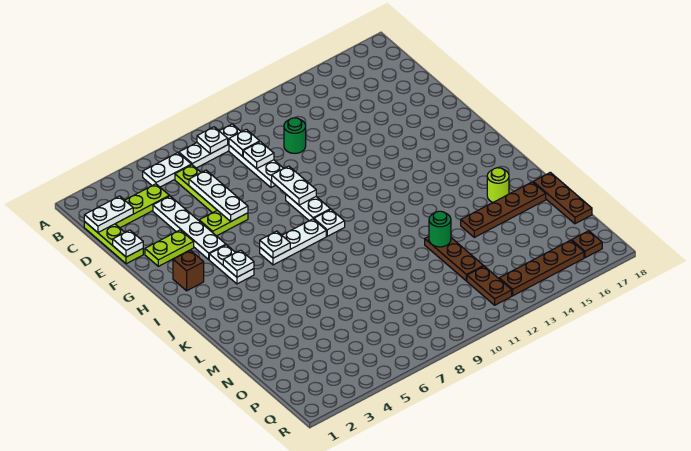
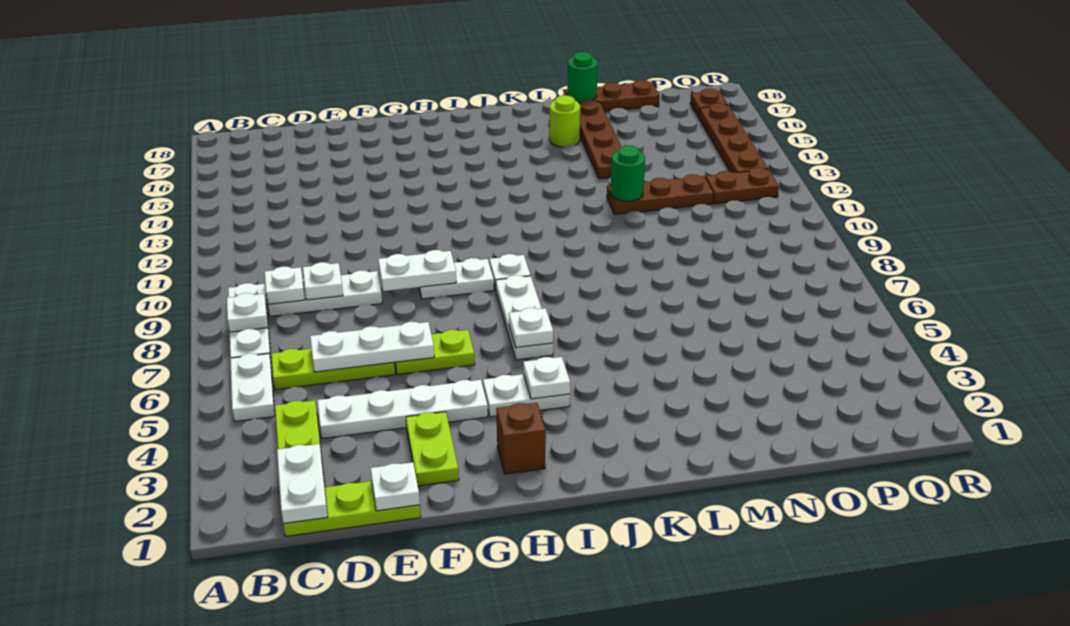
green 1x1 round brick [284,118,306,153] -> green 1x1 round brick moved to [567,52,598,102]
lime 1x2 plate [199,210,248,236] -> lime 1x2 plate turned to [395,330,475,375]

